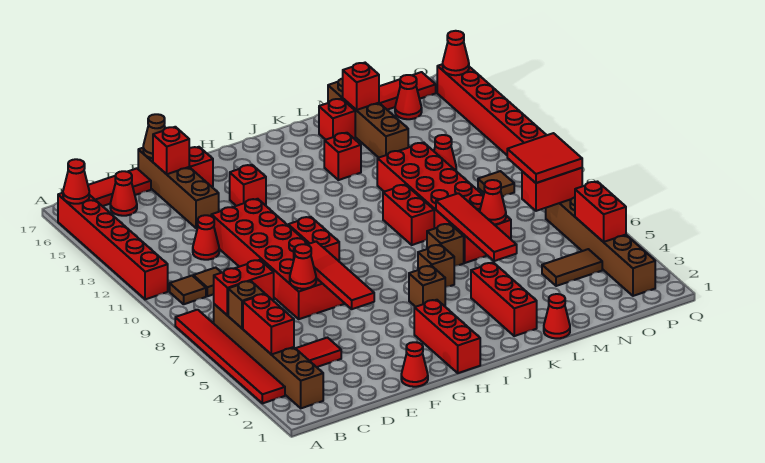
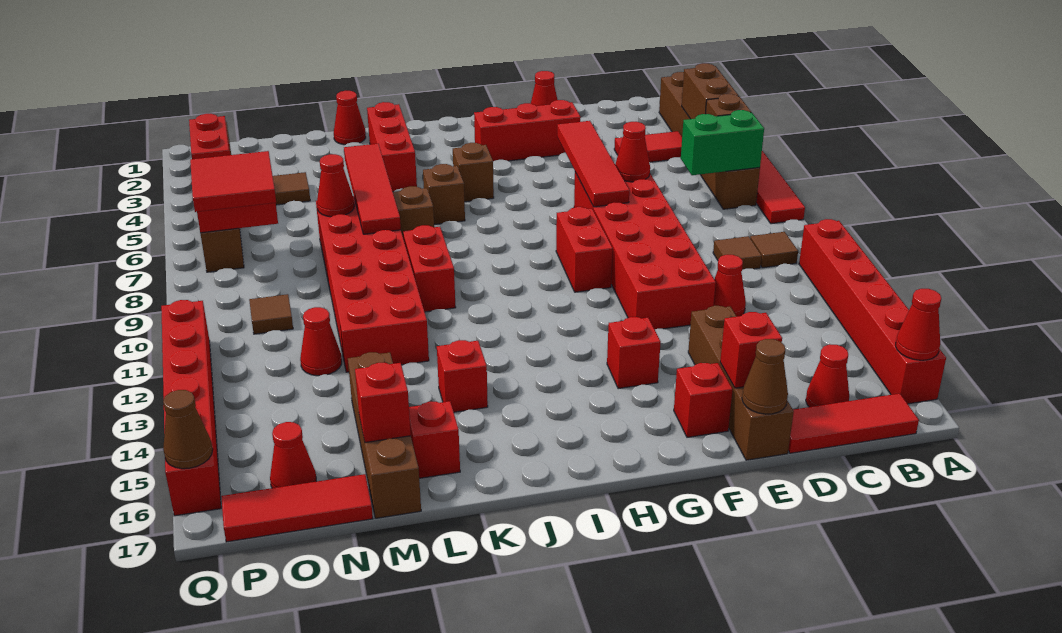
red 1x2 brick [243,294,294,354] -> brown 1x2 brick [682,63,738,119]
red 1x2 brick [214,260,274,315] -> green 1x2 brick [681,110,764,175]
red 1x3 brick [414,300,480,373] -> red 1x3 brick turned to [474,100,581,161]
red 1x1 cone [443,31,469,75] -> brown 1x1 cone [163,390,213,469]

